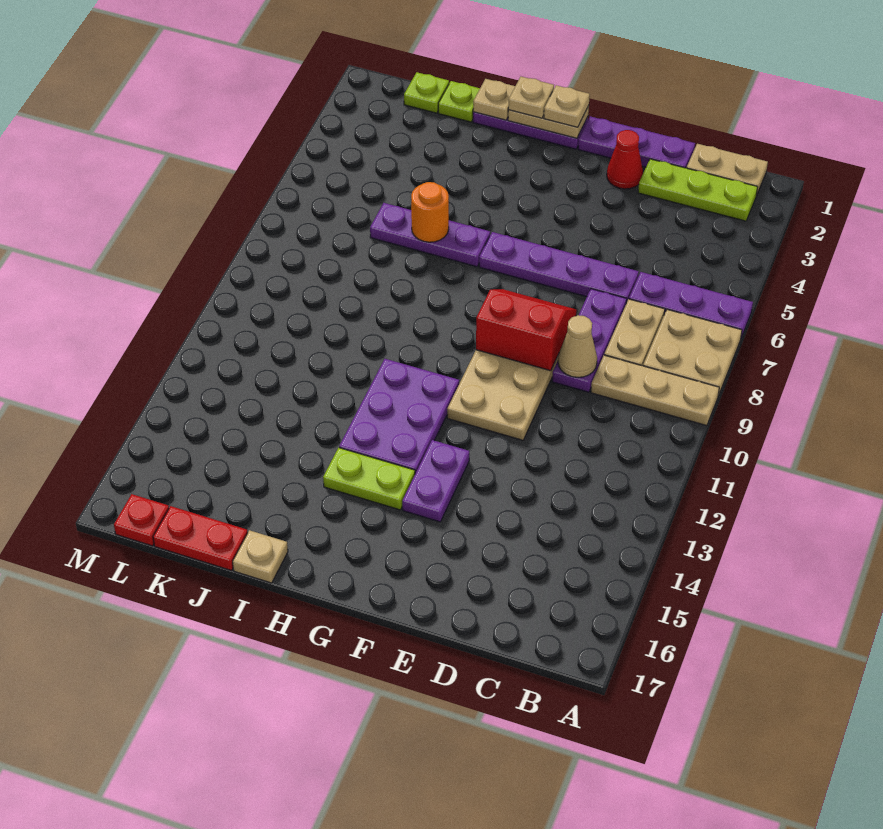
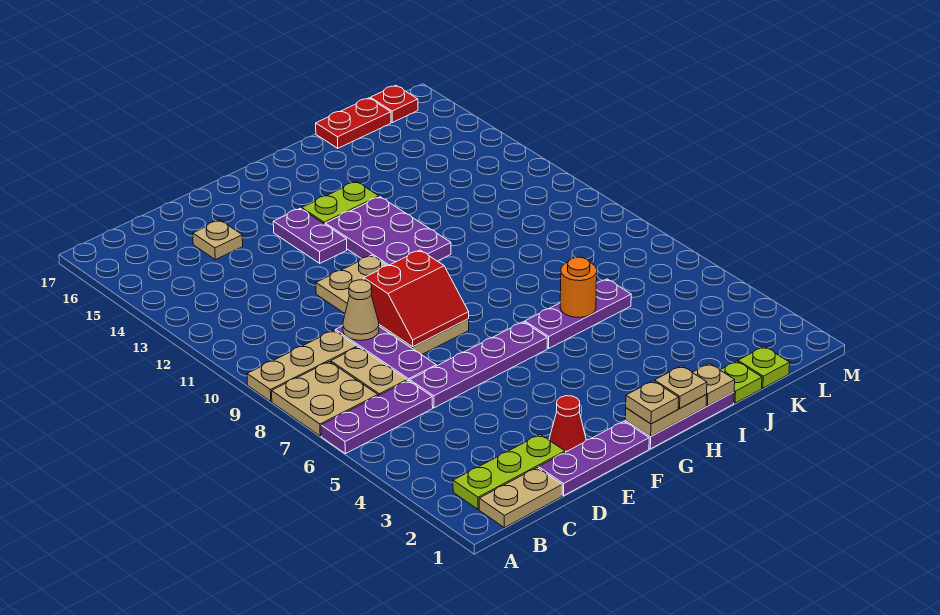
tan 1x1 plate [233,530,288,583] -> tan 1x1 plate moved to [193,220,243,260]

